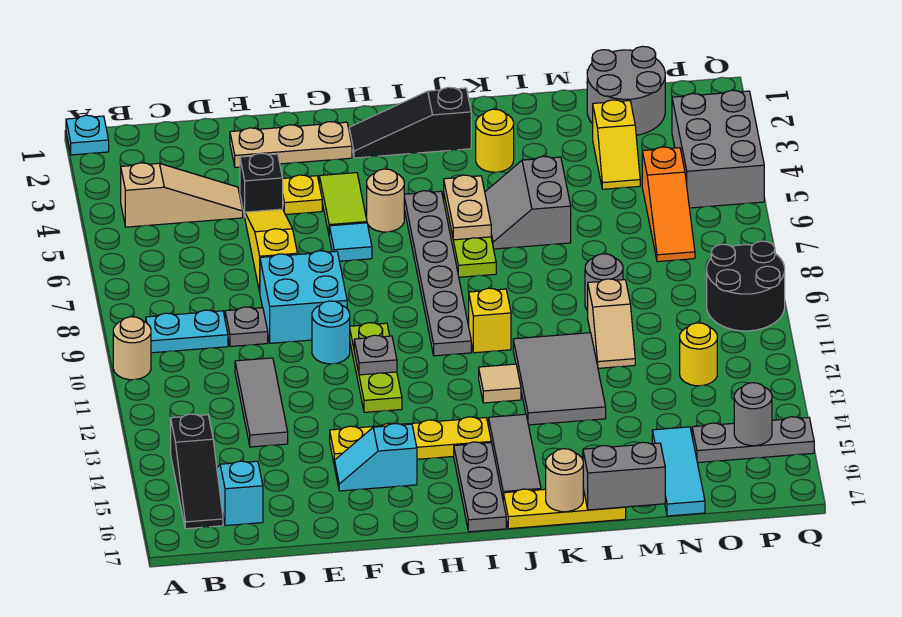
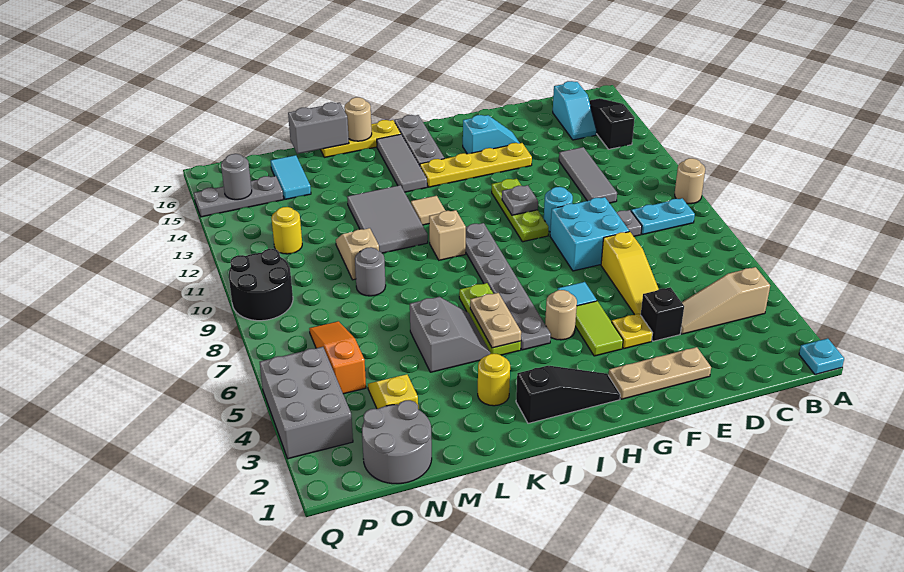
yellow 1x1 brick [469,288,511,353] -> tan 1x1 brick [429,210,466,260]
cyan 1x3 tile [652,427,705,516] -> cyan 1x2 tile [271,155,311,199]

